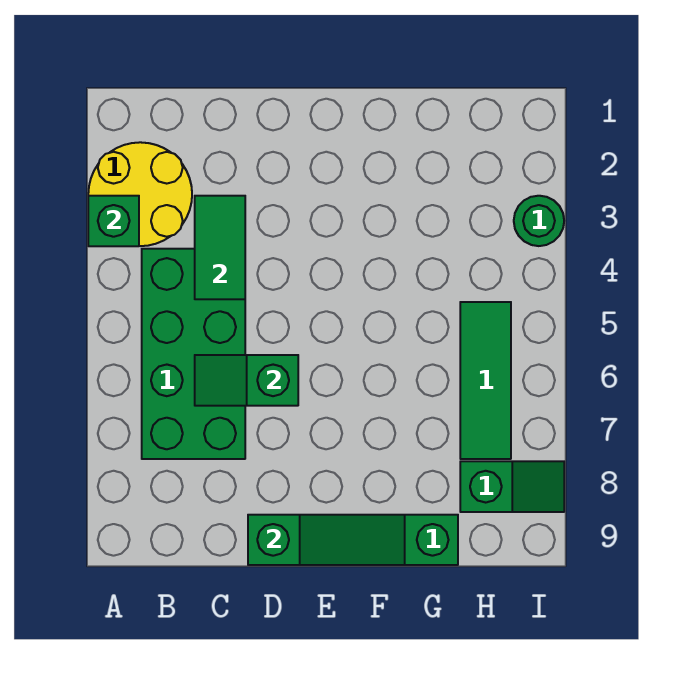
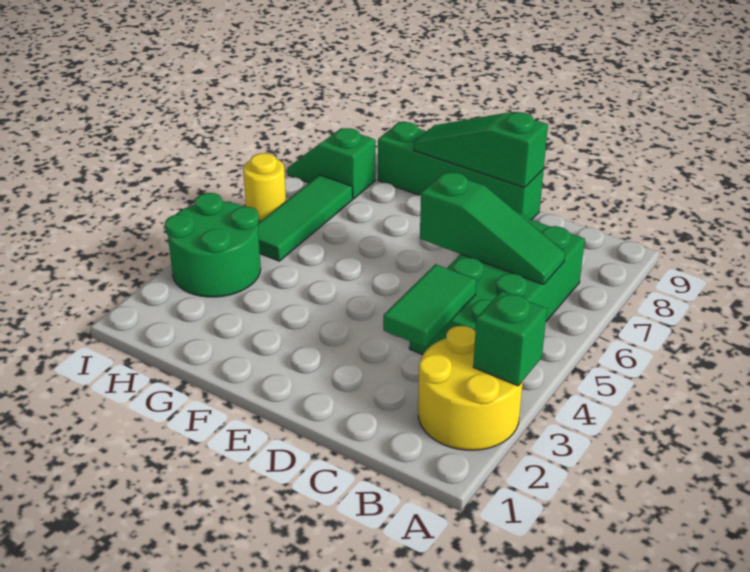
green 1x2 slope [195,355,298,406] -> green 1x3 slope [420,172,565,285]
green 1x1 round brick [514,196,564,246] -> green 2x2 round brick [165,193,261,297]
none -> yellow 1x1 round brick [243,153,286,221]

